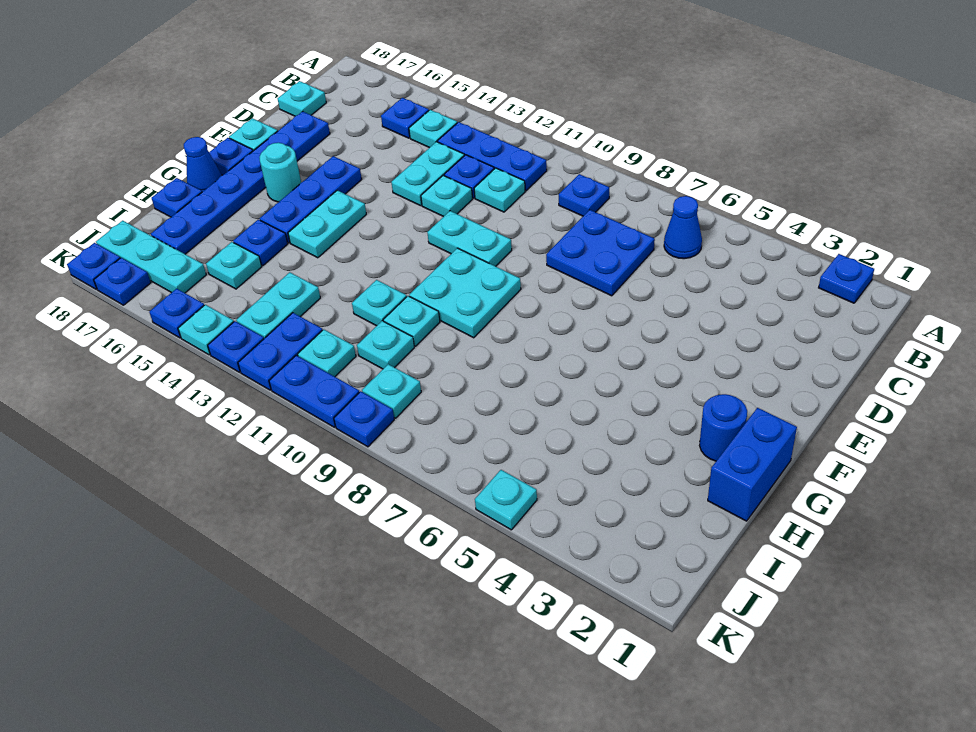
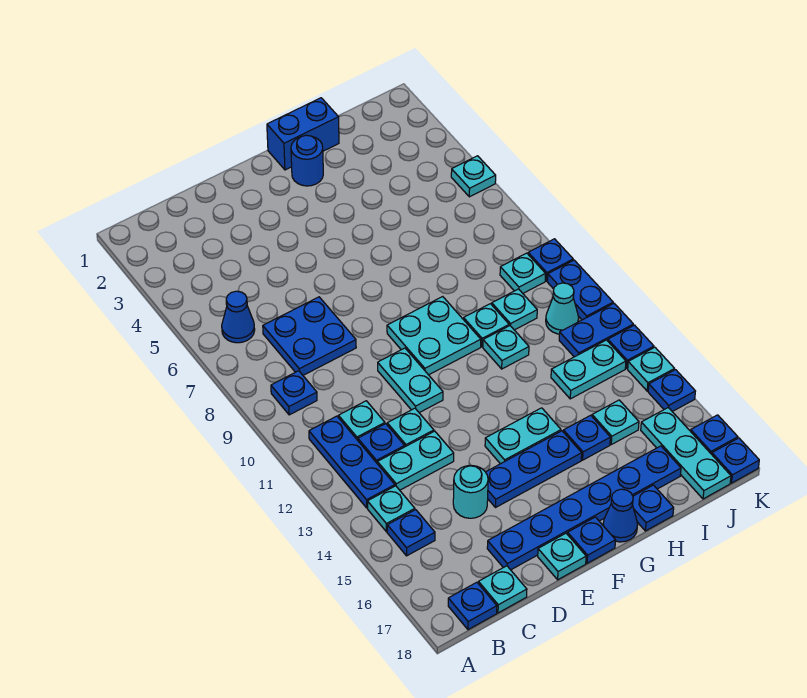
blue 1x1 plate [819,254,874,303] -> blue 1x1 plate moved to [448,582,497,630]
cyan 1x1 round brick [259,143,301,202] -> cyan 1x1 round brick moved to [453,465,488,518]
cyan 1x1 plate [298,329,356,377] -> cyan 1x1 cone [546,283,579,334]

